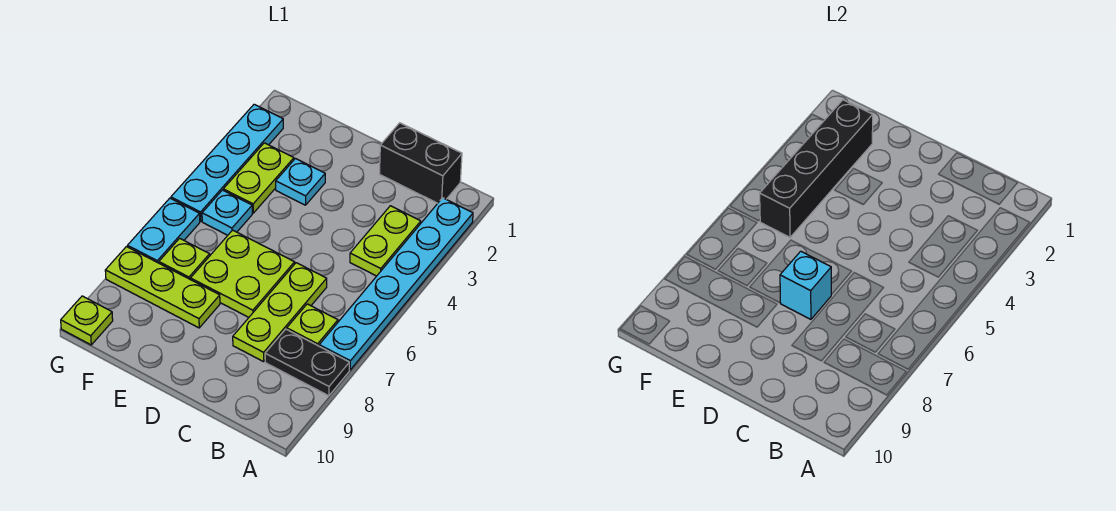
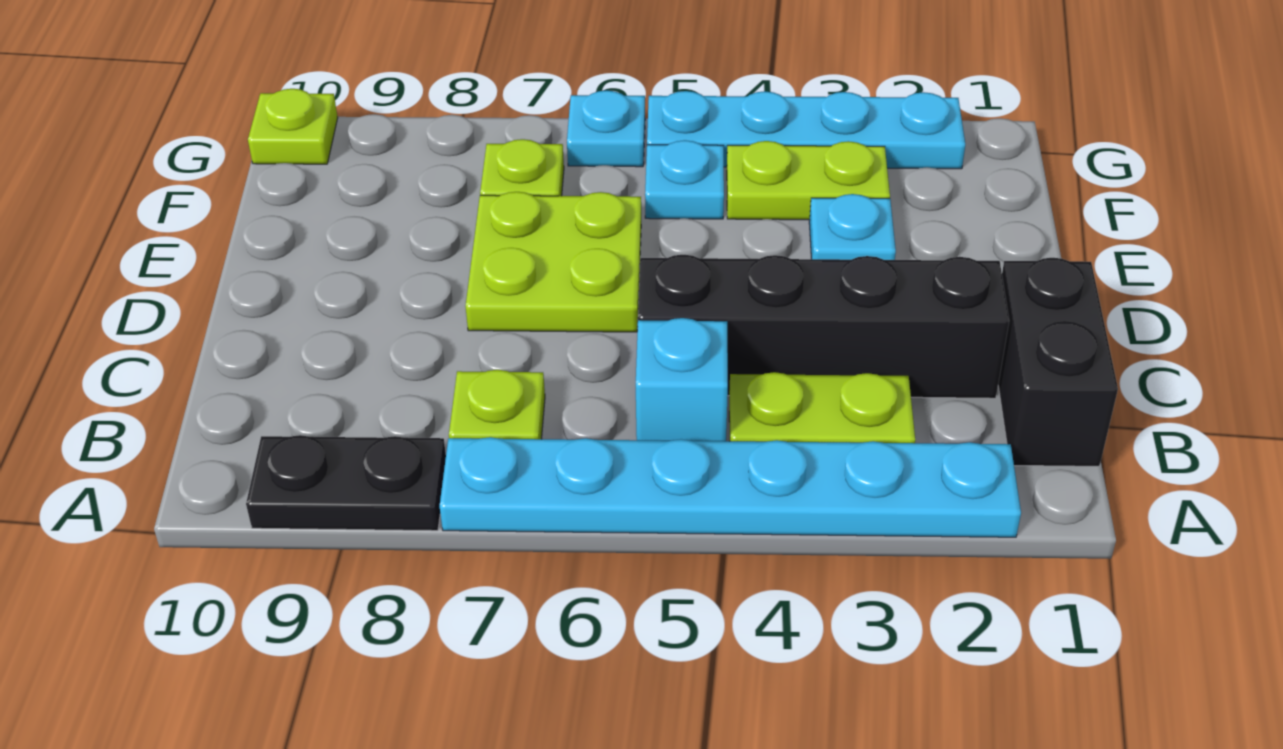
black 1x2 plate [265,329,349,396] -> black 1x2 plate turned to [246,435,446,531]
lime 1x3 plate [233,263,327,362] -> none
cyan 1x1 brick [780,251,831,319] -> cyan 1x1 brick moved to [636,318,728,441]
lime 1x3 plate [105,247,220,328] -> none
black 1x4 brick [760,100,873,237] -> black 1x4 brick moved to [638,255,1009,398]
cyan 1x2 plate [127,198,200,263] -> cyan 1x1 plate [567,90,645,167]

